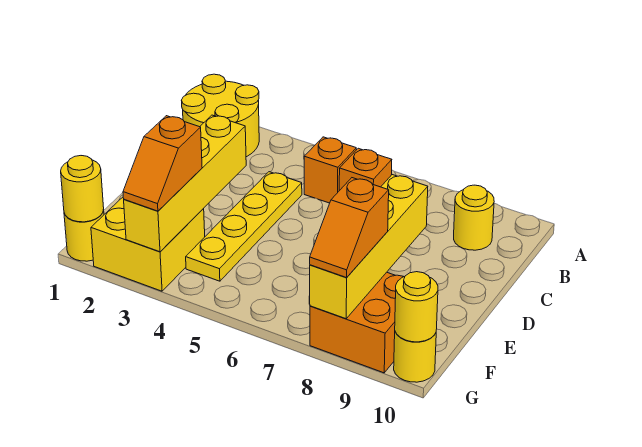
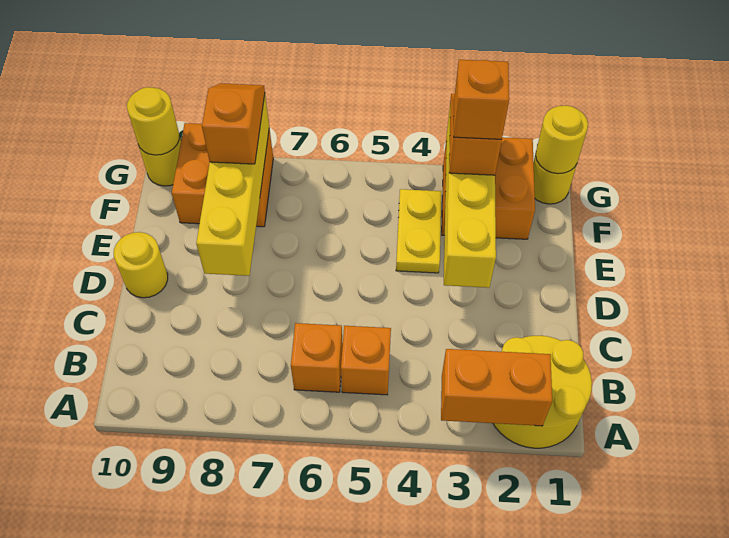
none -> orange 1x2 brick [441,349,552,426]
yellow 1x1 round brick [454,185,494,250] -> yellow 1x1 round brick moved to [114,232,168,298]
yellow 1x4 plate [186,172,302,281] -> yellow 1x2 plate [396,189,441,273]
yellow 2x2 brick [91,197,205,291] -> orange 2x2 brick [442,136,535,239]
none -> orange 1x1 brick [454,60,509,140]

